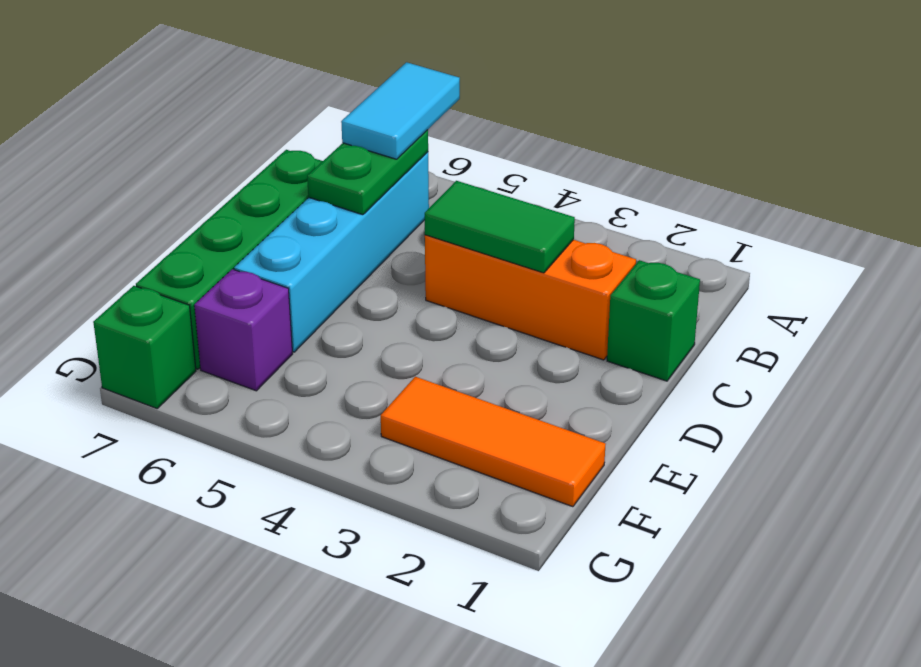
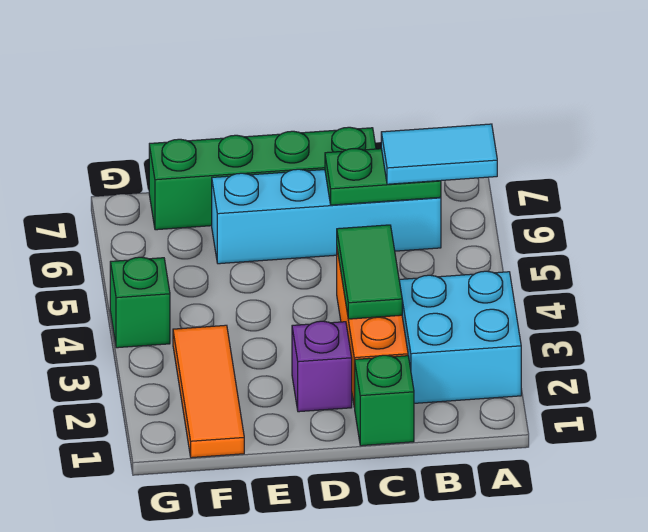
none -> cyan 2x2 brick [399,271,521,403]
purple 1x1 brick [194,269,293,391] -> purple 1x1 brick moved to [292,321,352,412]
green 1x1 brick [93,286,196,408] -> green 1x1 brick moved to [110,257,170,348]

